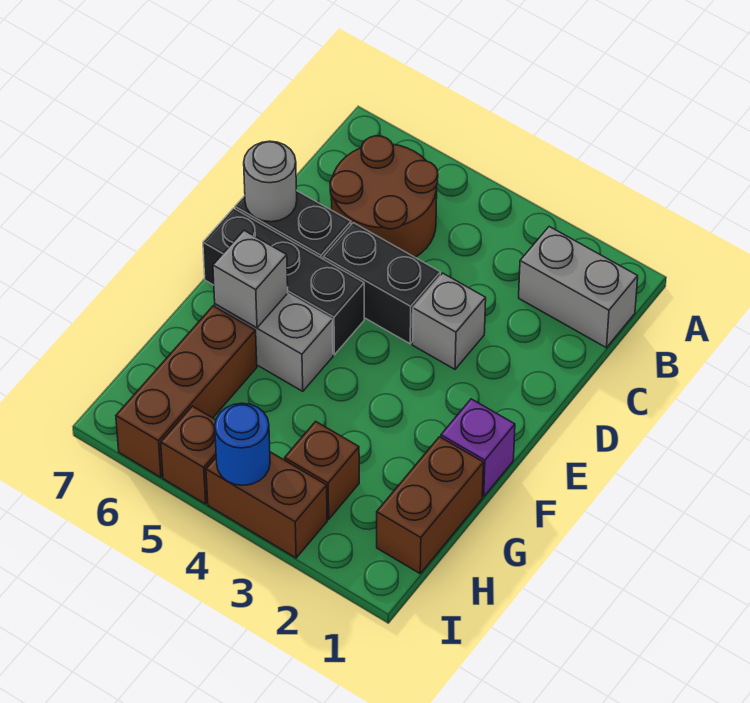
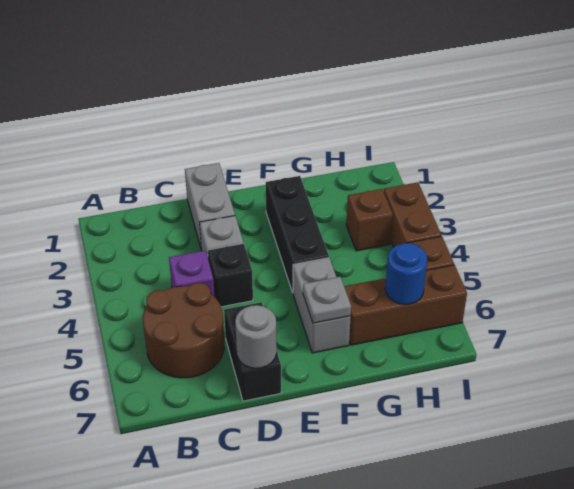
grey 1x2 brick [519,227,638,348] -> grey 1x2 brick moved to [185,163,235,251]
black 1x2 brick [323,223,440,344] -> black 1x1 brick [207,243,253,307]
black 1x3 brick [203,208,364,355] -> black 1x3 brick moved to [266,176,329,293]
purple 1x1 brick [441,399,515,497] -> purple 1x1 brick moved to [169,251,214,296]
grey 1x1 brick [213,231,288,328] -> grey 1x1 plate [303,277,351,323]
brown 1x2 brick [377,437,483,573] -> none
blue 1x1 round brick [215,403,270,485] -> blue 1x1 round brick moved to [385,243,427,304]

